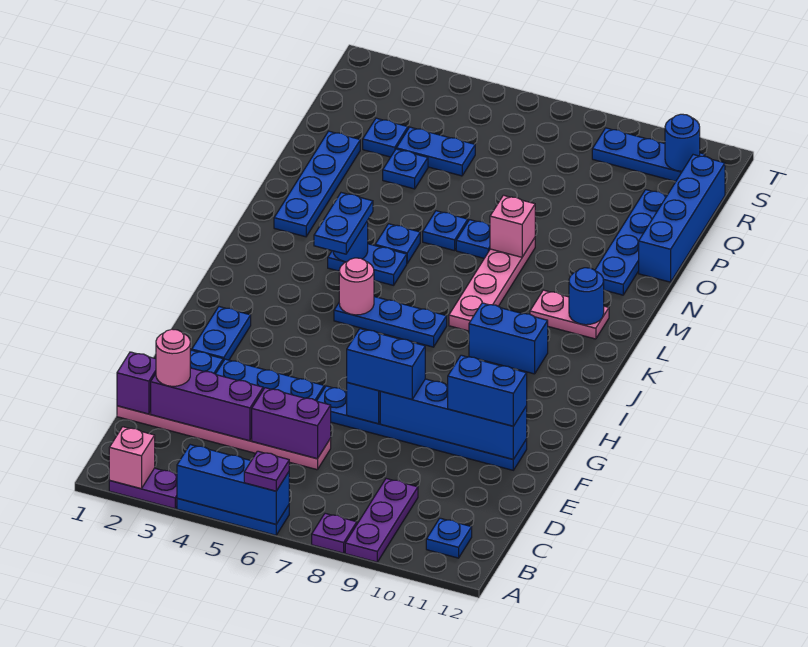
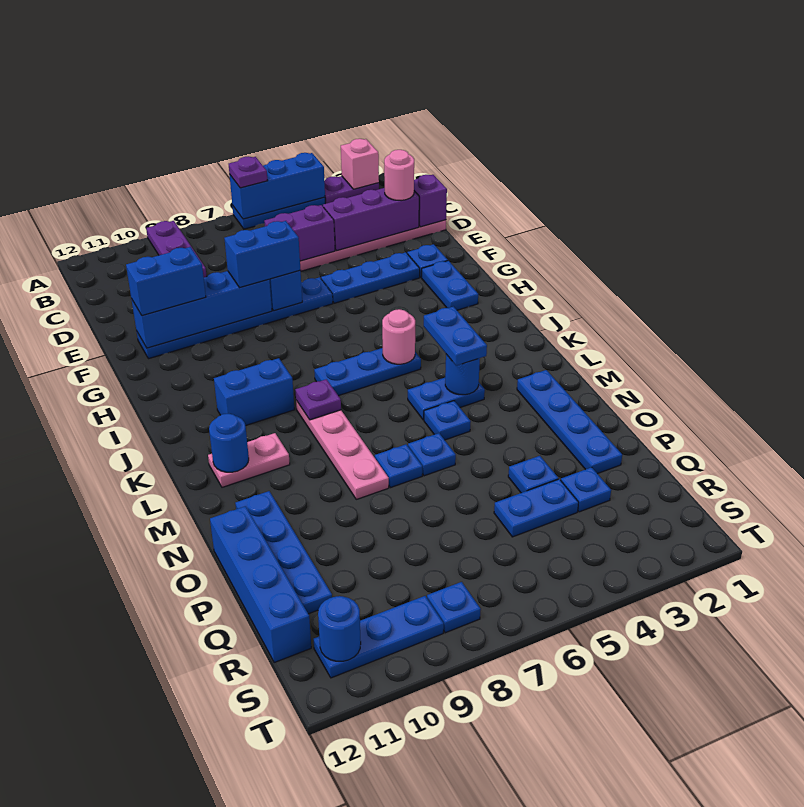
purple 1x1 plate [312,513,357,553] -> purple 1x1 plate moved to [295,379,341,420]
blue 1x1 plate [426,518,472,558] -> blue 1x1 plate moved to [427,582,481,633]
pink 1x1 brick [490,195,535,257] -> none

